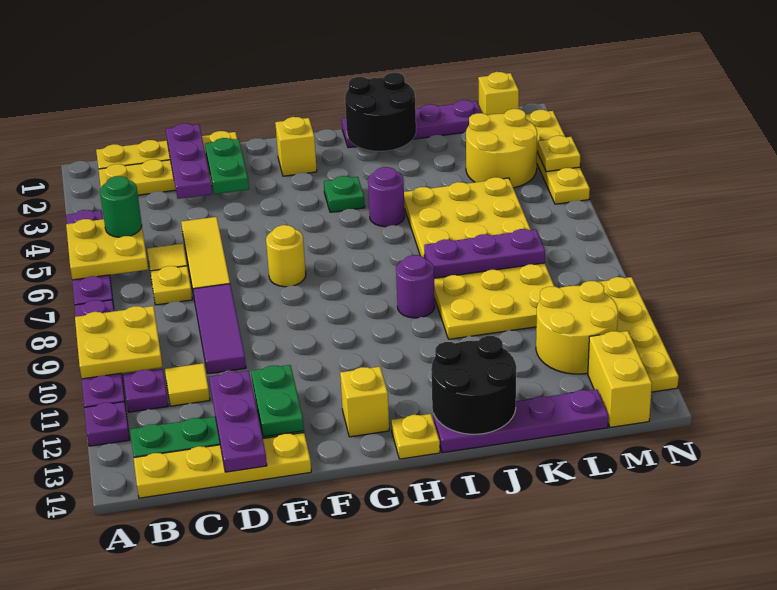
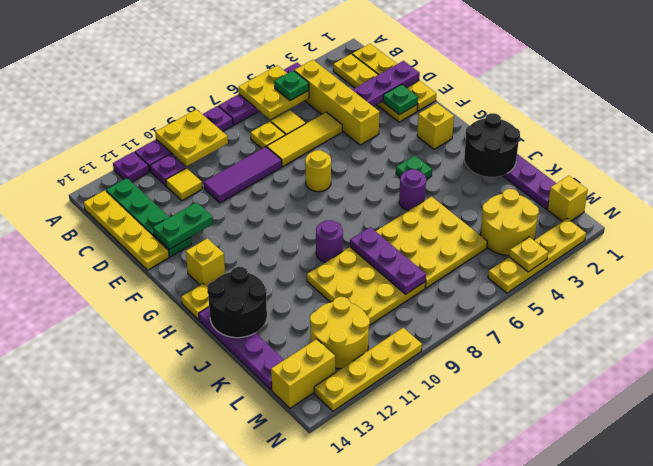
none -> yellow 1x4 brick [294,60,380,145]
green 1x1 round brick [100,176,142,237] -> green 1x1 plate [274,70,309,101]
purple 1x3 plate [209,371,267,472] -> none
green 1x2 plate [205,138,249,194] -> green 1x1 plate [383,84,418,115]

